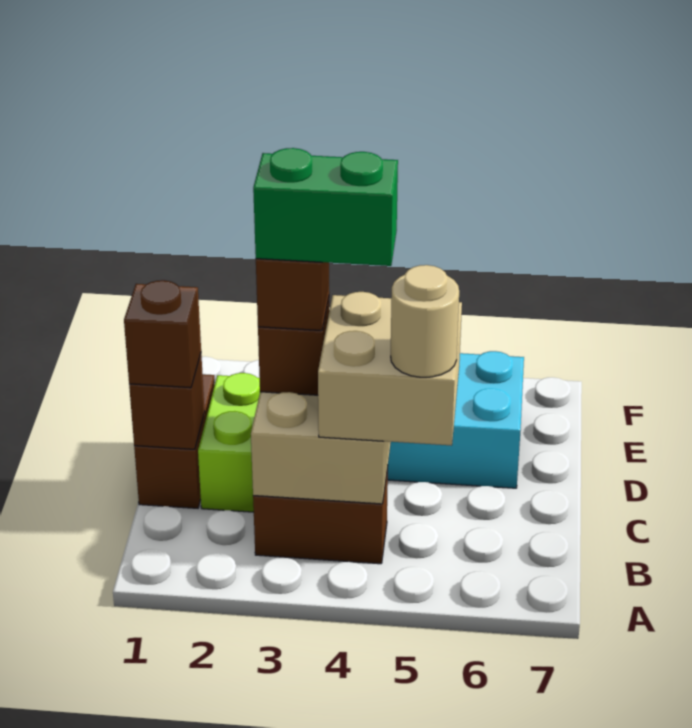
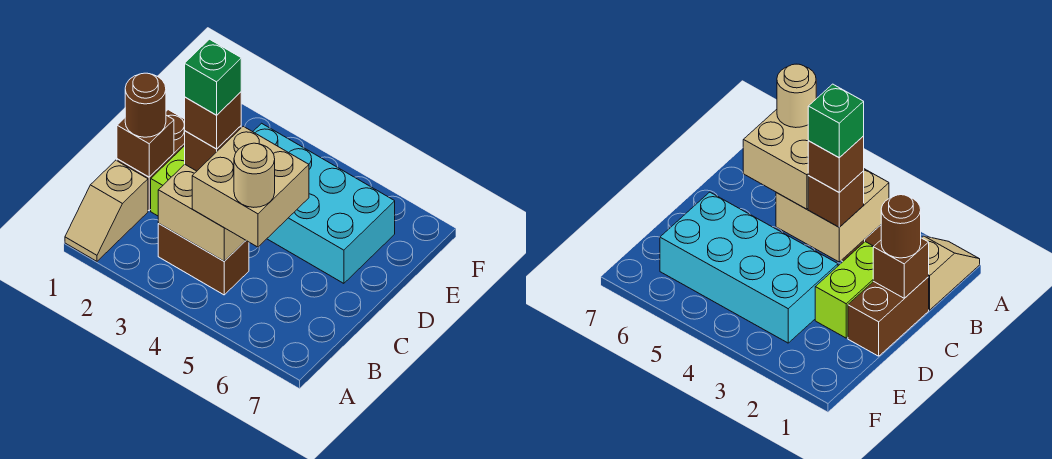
none -> tan 1x2 slope [65,160,148,261]
brown 1x1 brick [124,280,201,388] -> brown 1x1 round brick [125,73,166,137]
green 1x2 brick [253,148,398,266] -> green 1x1 brick [185,39,241,115]

